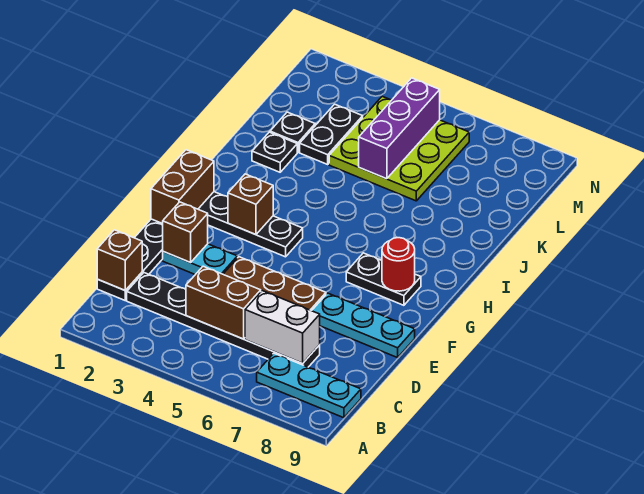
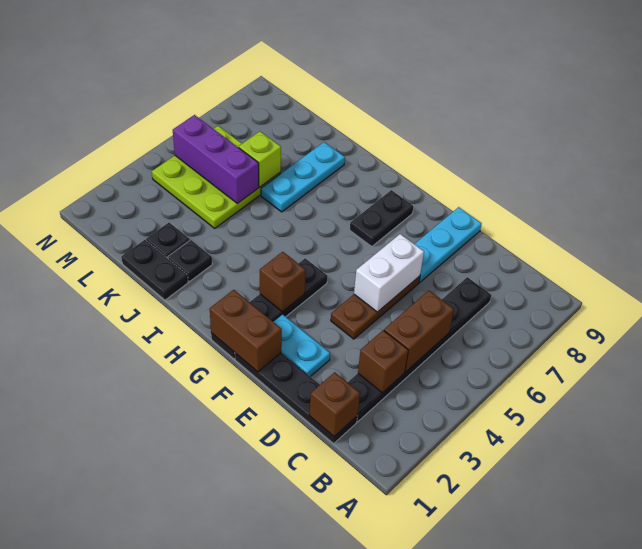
cyan 1x3 plate [257,353,361,418] -> cyan 1x3 plate moved to [261,142,345,212]
white 1x2 brick [245,291,320,363] -> white 1x2 brick moved to [354,234,424,312]
cyan 1x2 plate [163,244,237,275] -> cyan 1x2 plate turned to [273,314,330,377]
brown 1x1 brick [163,202,208,263] -> brown 1x1 brick moved to [358,330,408,393]
red 1x1 round brick [382,238,415,291] -> none
black 1x2 plate [300,104,363,164] -> black 1x2 plate moved to [121,240,188,300]
none -> lime 1x1 brick [239,131,281,187]

